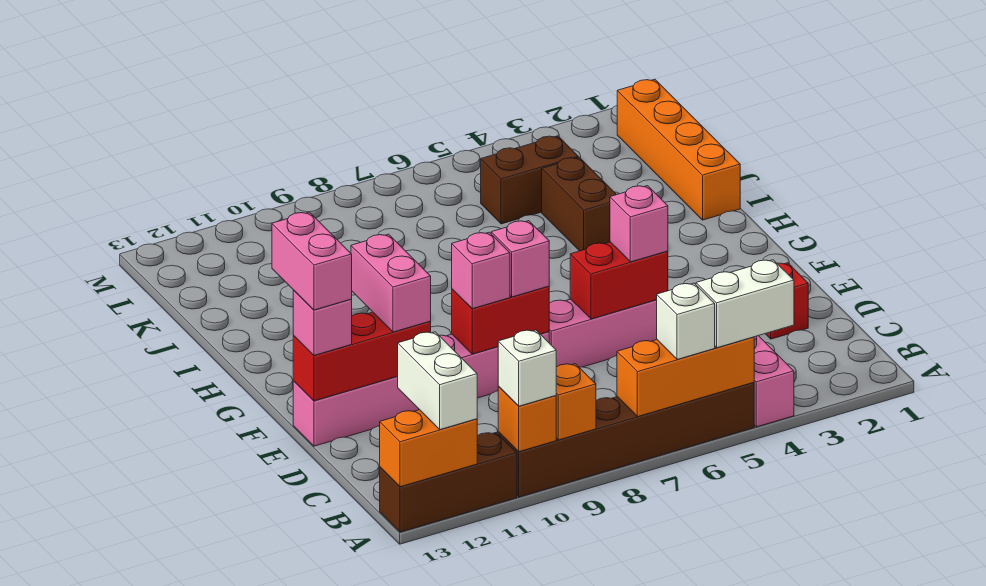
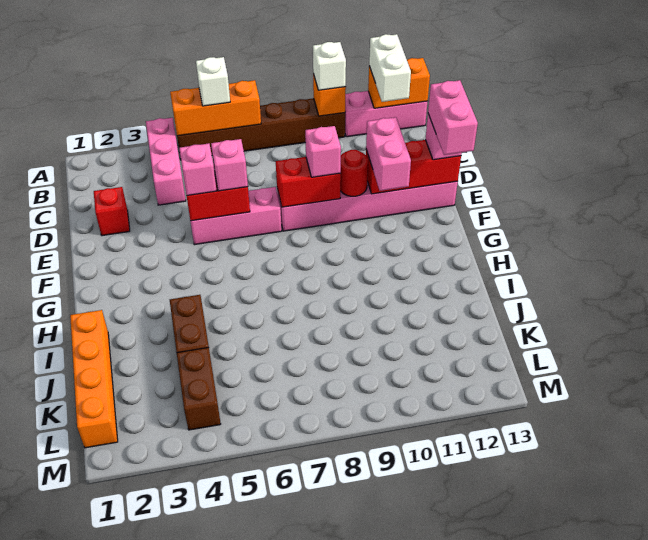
white 1x2 brick [696,260,794,348] -> none
orange 1x1 brick [556,364,596,440] -> none
brown 1x3 brick [380,432,517,532] -> pink 1x3 brick [345,91,427,137]
pink 1x1 brick [491,221,549,297] -> pink 1x1 brick moved to [211,139,248,191]
none -> red 1x1 round brick [340,150,368,196]
brown 1x2 brick [481,136,578,224] -> brown 1x2 brick turned to [177,347,221,430]

